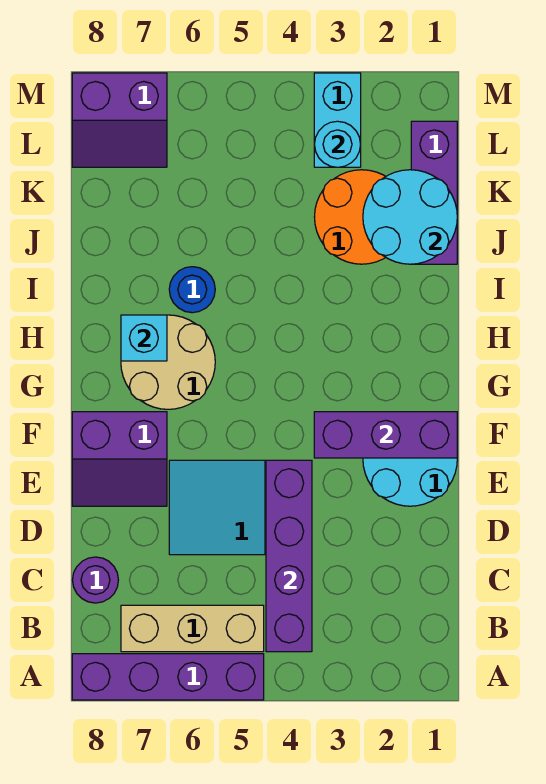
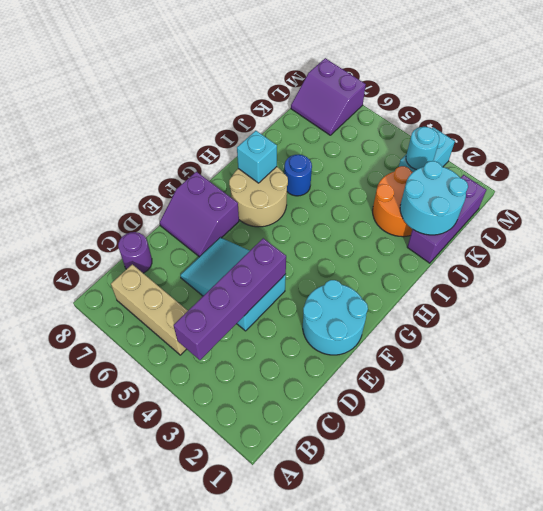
purple 1x4 brick [72,654,264,700] -> none
purple 1x3 brick [314,412,457,458] -> none

